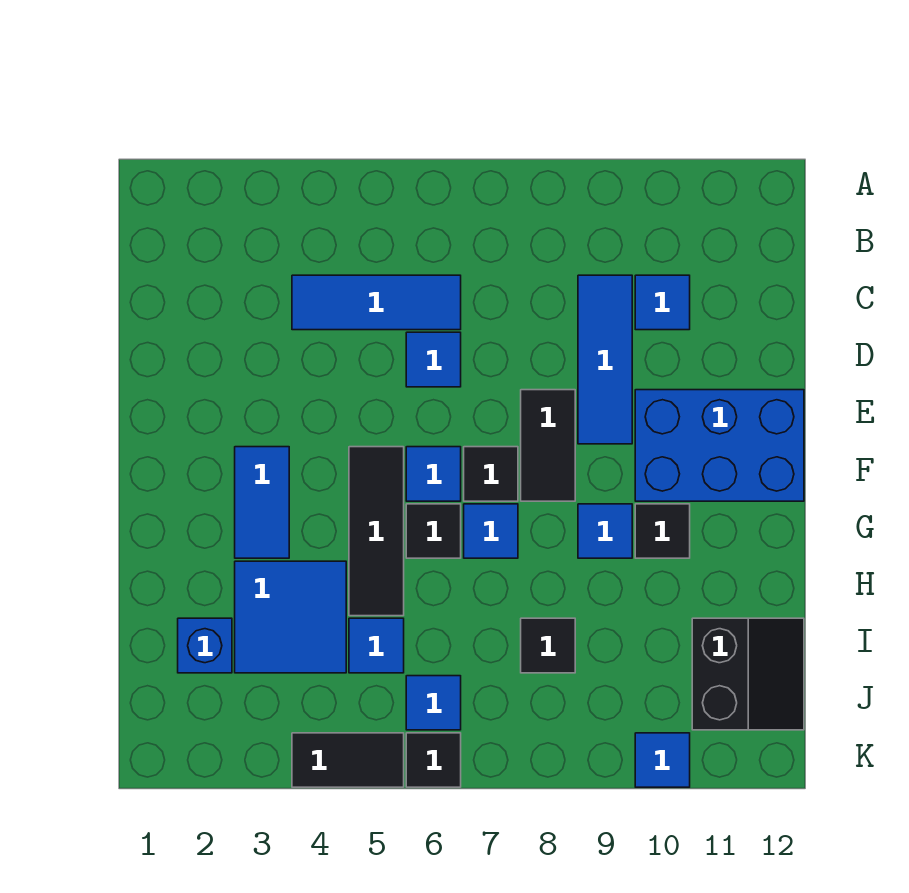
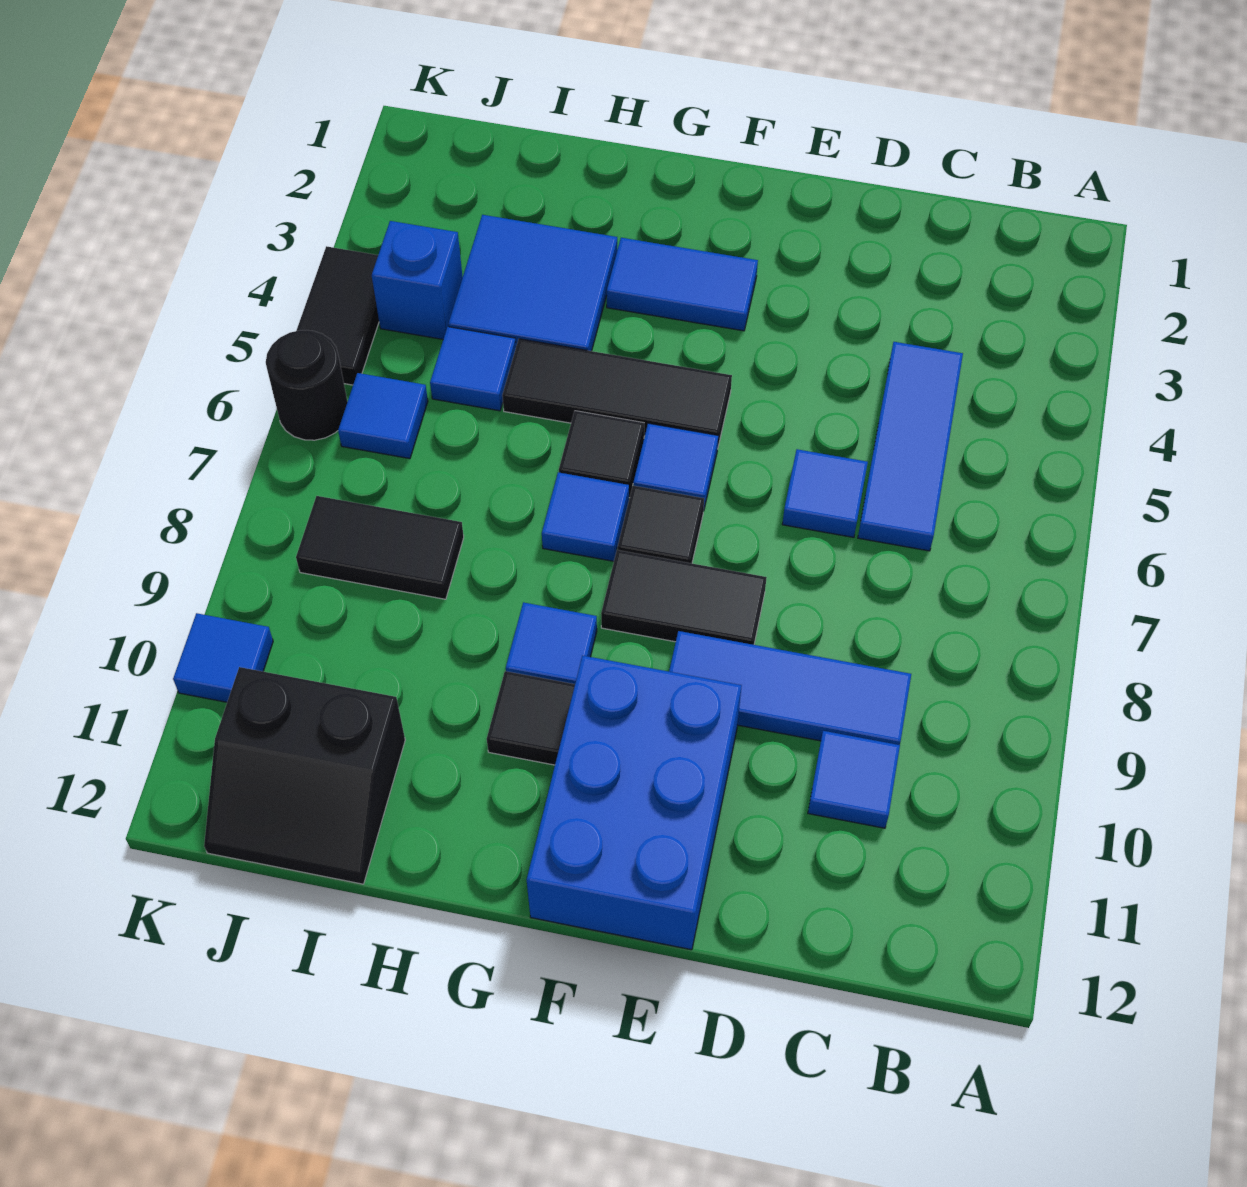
blue 1x1 brick [178,618,232,673] -> blue 1x1 brick moved to [372,221,463,339]
black 1x1 tile [521,618,575,673] -> black 1x2 tile [296,496,464,599]
black 1x1 tile [406,733,461,787] -> black 1x1 round brick [266,330,348,440]

